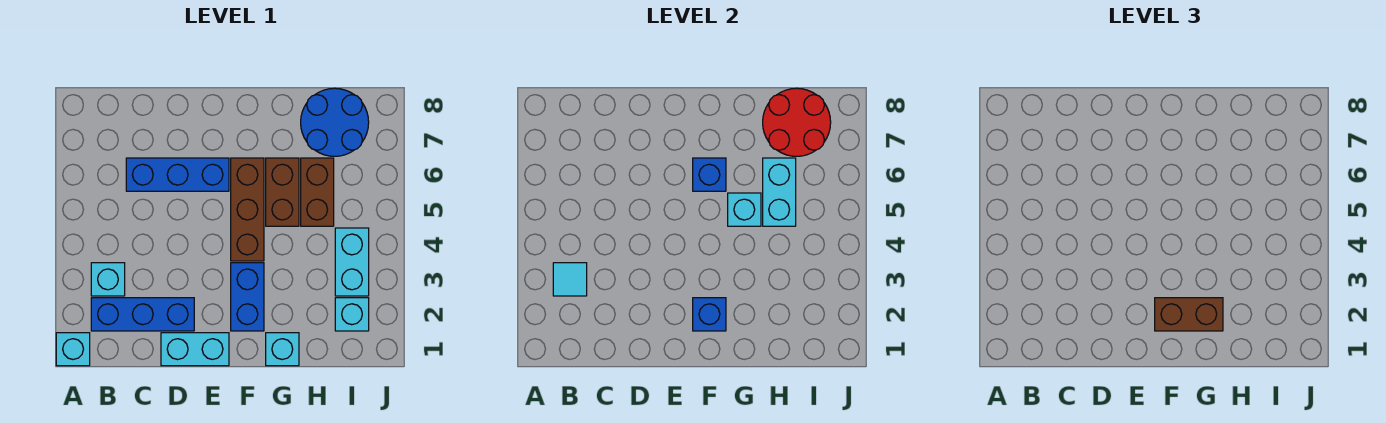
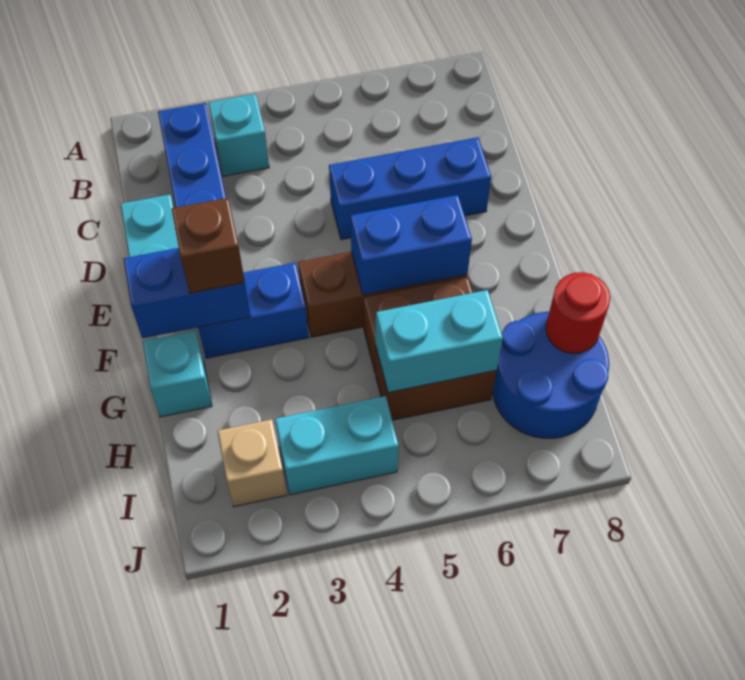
cyan 1x1 brick [56,333,90,366] -> none
cyan 1x1 tile [553,263,587,296] -> none
blue 1x3 brick [126,158,229,191] -> blue 1x3 brick turned to [329,137,491,240]
blue 1x1 brick [693,298,726,331] -> blue 1x2 brick [124,248,251,338]
brown 1x2 brick [1155,298,1223,331] -> brown 1x1 brick [172,198,245,293]
blue 1x1 brick [693,158,726,191] -> blue 1x2 brick [350,195,472,295]
cyan 1x1 brick [728,193,761,226] -> none
red 2x2 round brick [763,88,831,156] -> red 1x1 round brick [546,272,610,354]
cyan 1x1 brick [335,298,369,331] -> tan 1x1 brick [217,419,287,507]

